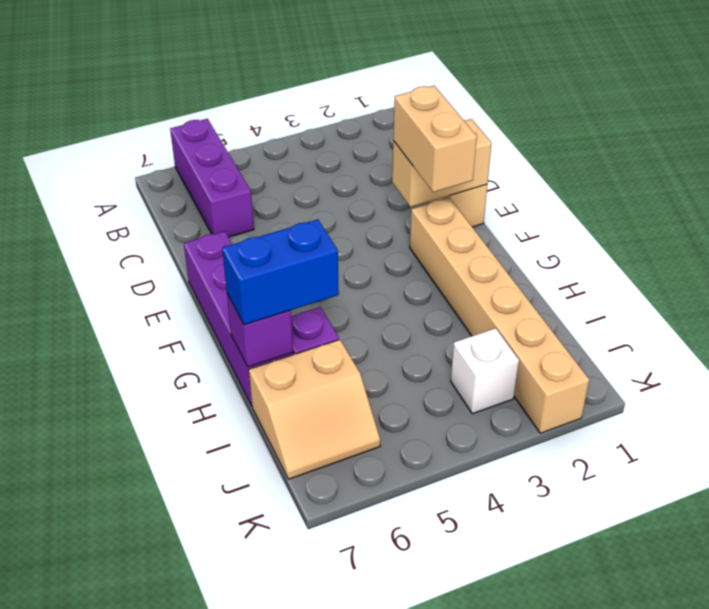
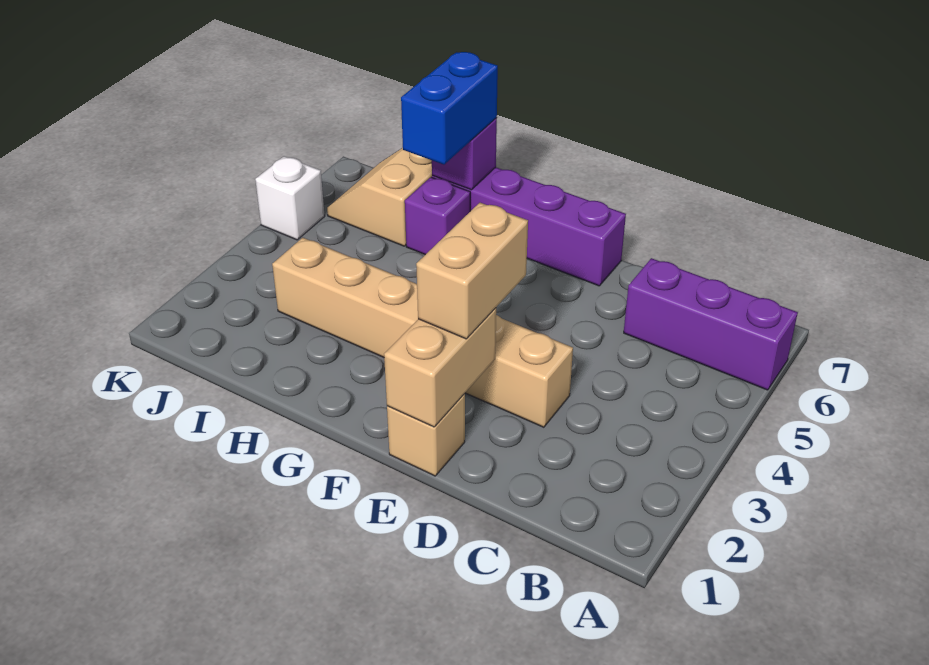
tan 1x2 brick [393,86,477,192] -> tan 1x2 brick turned to [416,203,528,339]
tan 1x6 brick [410,198,589,433] -> tan 1x6 brick moved to [272,238,573,427]
white 1x1 brick [451,328,519,414] -> white 1x1 brick moved to [255,156,325,240]

